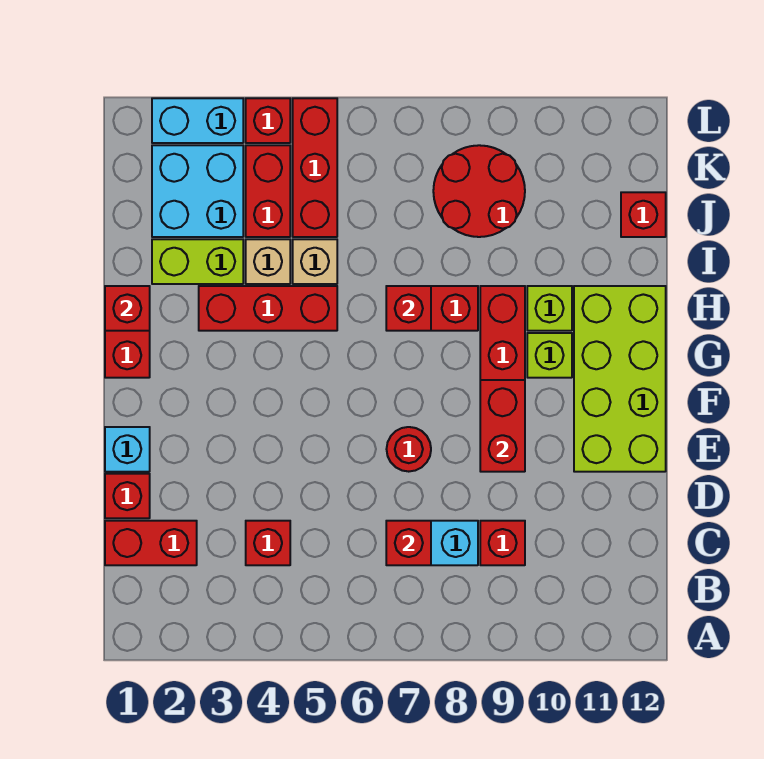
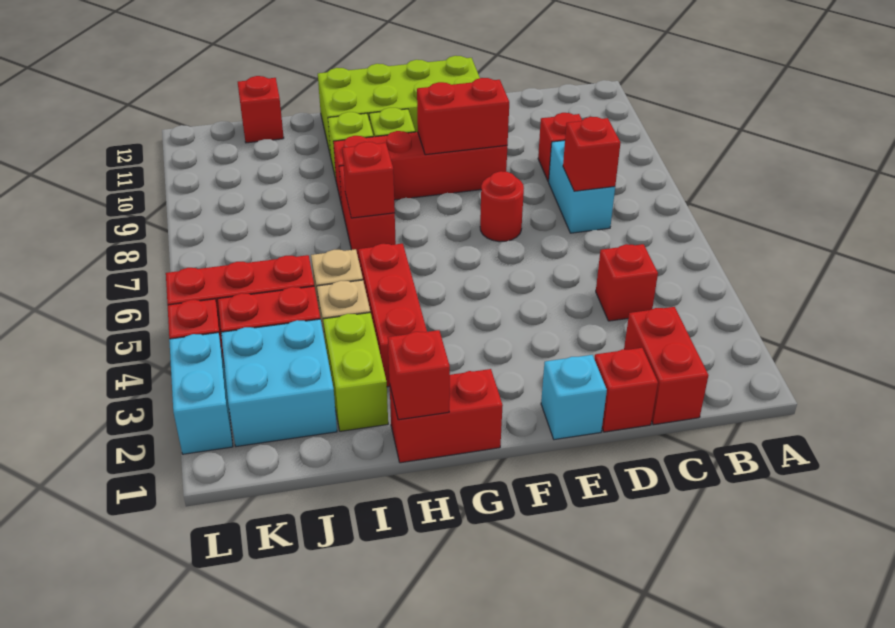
red 2x2 round brick [433,145,525,237] -> none

